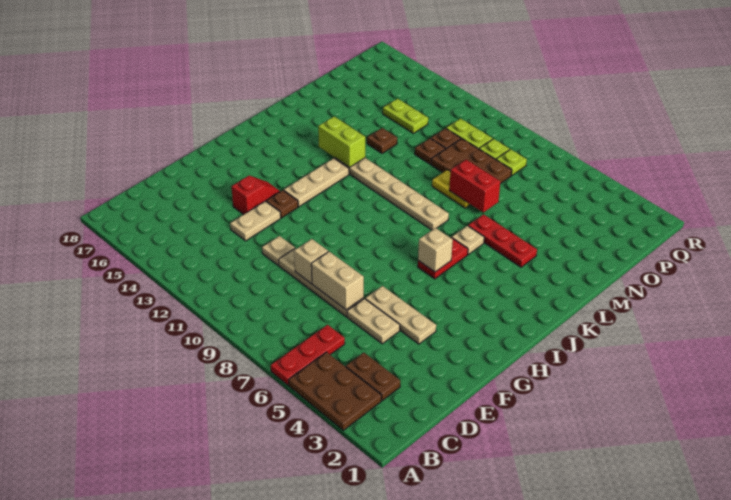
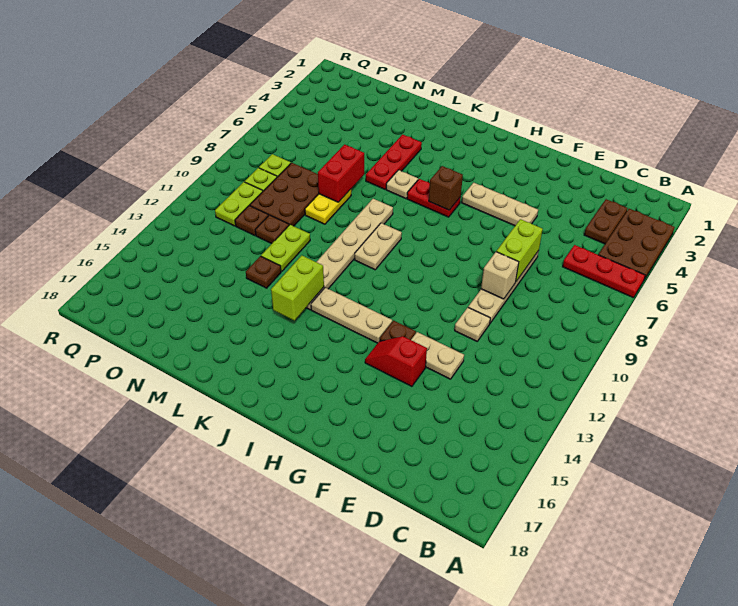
tan 1x2 plate [347,299,400,344] -> tan 1x2 plate moved to [355,223,402,270]
tan 1x2 brick [311,251,364,310] -> lime 1x2 brick [496,219,543,281]
tan 1x3 plate [365,286,436,344] -> tan 1x3 plate turned to [462,183,538,226]
tan 1x1 brick [418,228,453,272] -> brown 1x1 brick [429,166,463,210]
lime 1x2 plate [383,99,428,133] -> lime 1x2 plate moved to [261,225,310,271]

